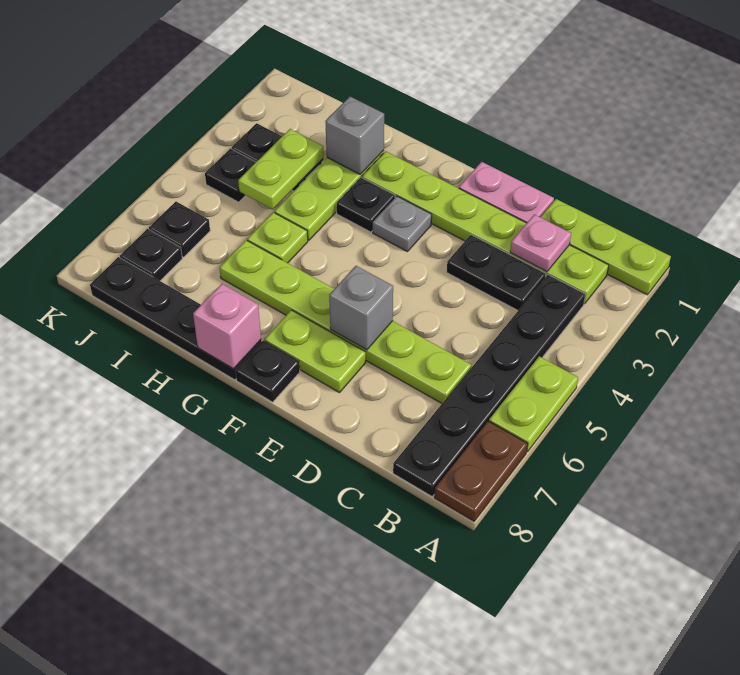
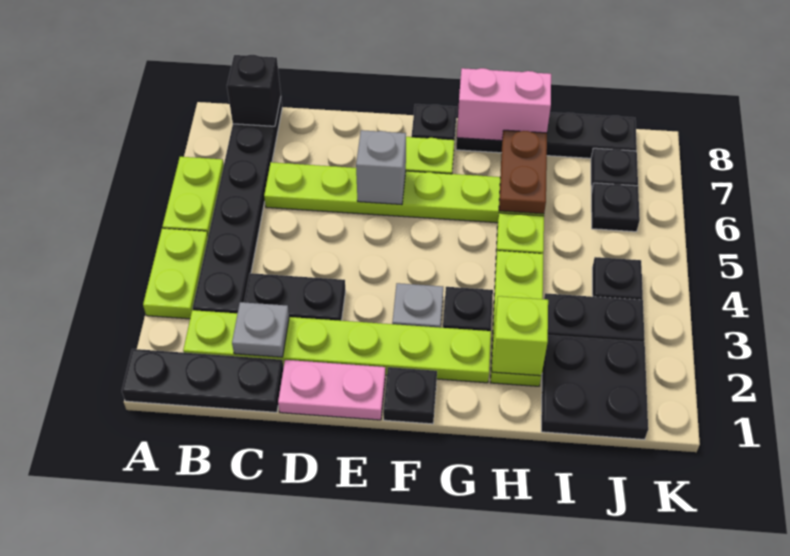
lime 1x3 plate [541,199,671,295] -> black 1x3 plate [122,349,284,412]
brown 1x2 plate [434,421,528,521] -> brown 1x2 plate moved to [499,130,547,214]
none -> black 1x1 brick [227,55,281,126]
pink 1x1 plate [510,214,571,272] -> grey 1x1 plate [232,302,289,357]
none -> black 1x1 plate [383,367,437,424]
pink 1x1 brick [193,284,261,369] -> pink 1x2 brick [457,68,551,141]
grey 1x1 brick [325,97,384,174] -> lime 1x1 brick [492,296,548,376]
none -> black 2x2 plate [541,335,648,440]
lime 1x2 plate [238,129,324,209] -> lime 1x2 plate moved to [143,228,208,319]

